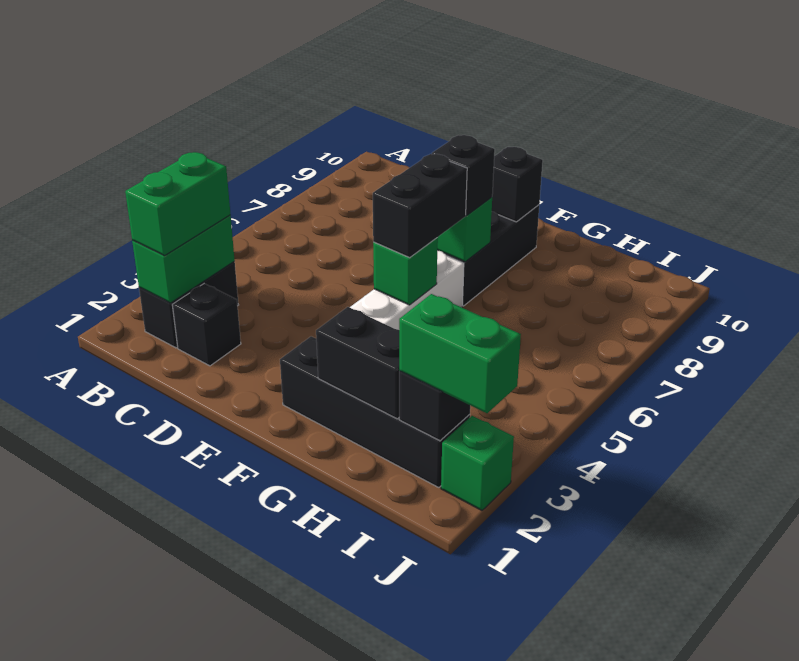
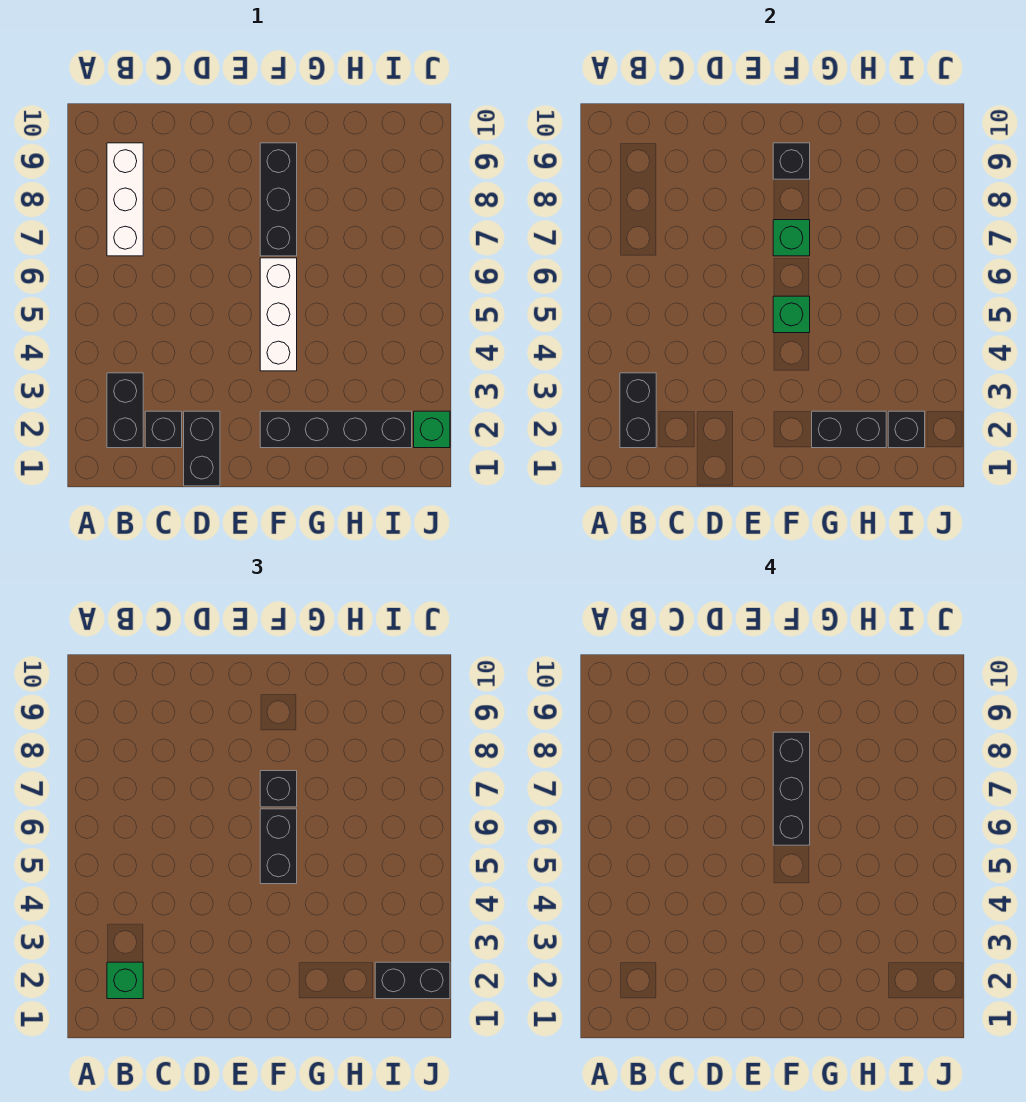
green 1x2 brick [132,215,235,303] -> black 1x2 brick [620,373,656,448]
green 1x2 brick [125,152,230,256] -> green 1x1 brick [107,962,143,999]
none -> white 1x3 brick [107,143,143,256]
none -> black 1x2 brick [184,411,220,486]
none -> black 1x3 brick [773,732,810,845]
green 1x2 brick [399,294,521,413] -> black 1x2 brick [375,962,450,999]

